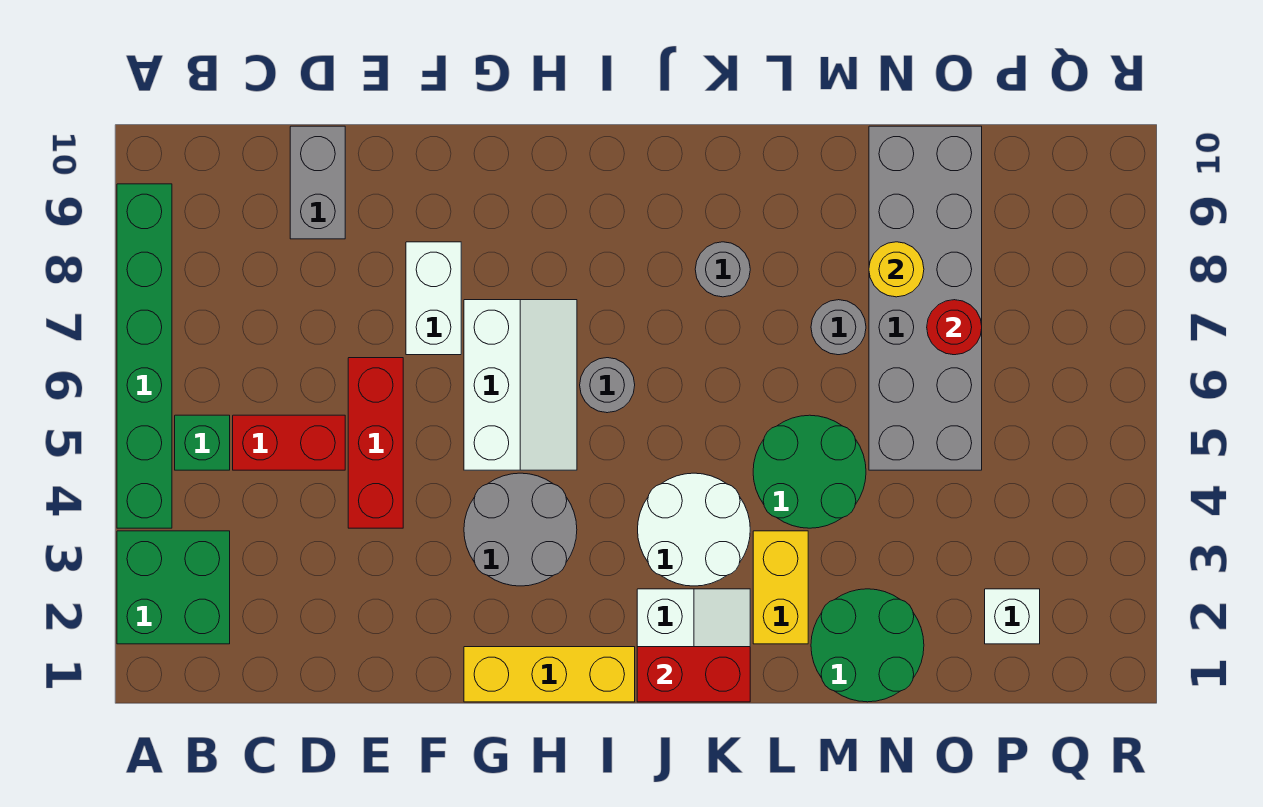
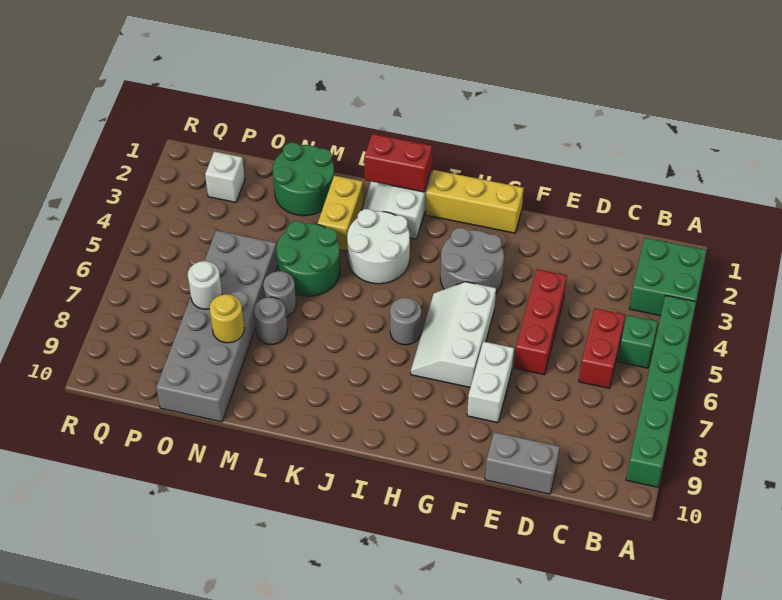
red 1x2 brick [233,415,345,470] -> red 1x2 brick turned to [579,308,625,388]
grey 1x2 brick [290,126,345,239] -> grey 1x2 brick turned to [485,432,560,494]
grey 1x1 round brick [695,242,750,297] -> grey 1x1 round brick moved to [263,271,296,317]
red 1x1 round brick [927,300,982,355] -> white 1x1 round brick [188,261,222,309]

